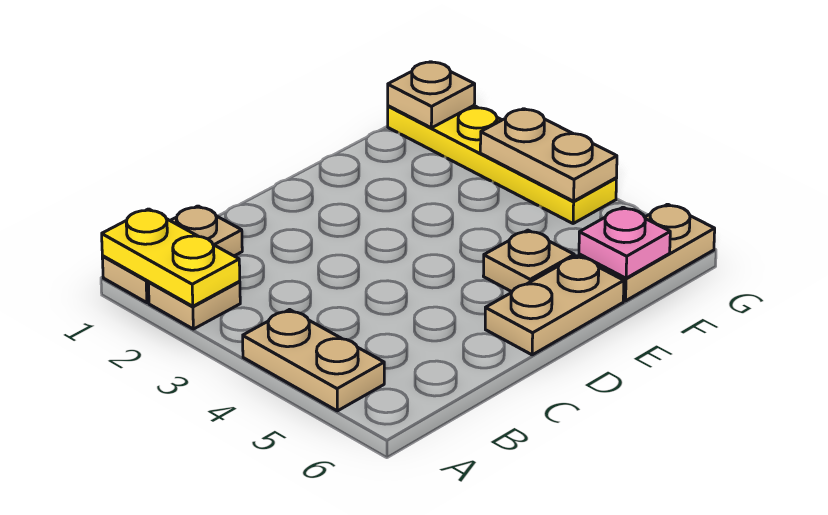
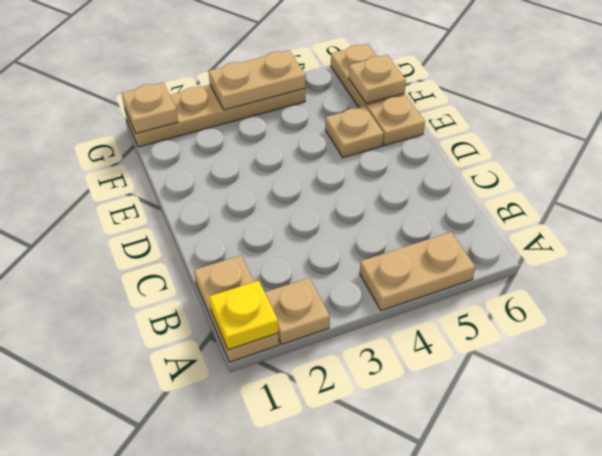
yellow 1x2 plate [102,209,240,306] -> yellow 1x1 plate [209,281,278,350]
tan 1x2 plate [485,256,624,355] -> tan 1x1 plate [367,95,425,145]
pink 1x1 plate [579,207,670,278] -> tan 1x1 plate [349,55,406,104]
yellow 1x4 plate [388,106,616,224] -> tan 1x4 plate [124,85,305,147]

